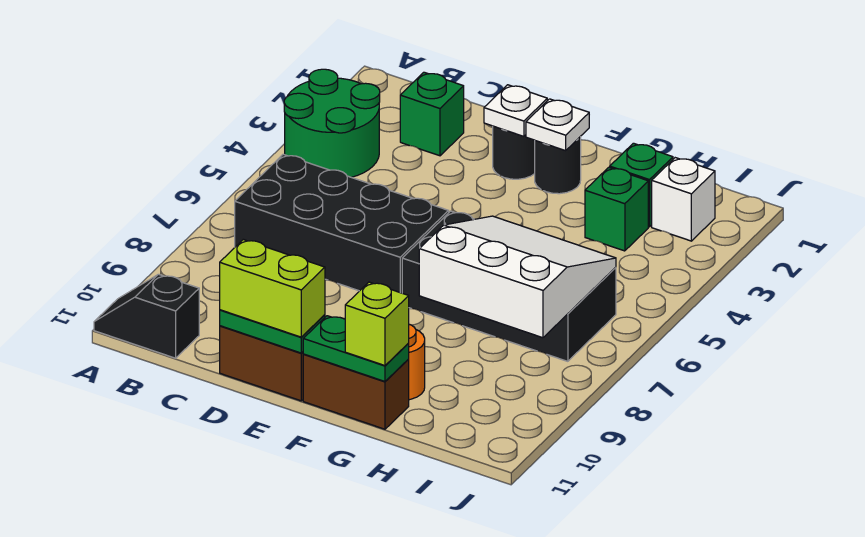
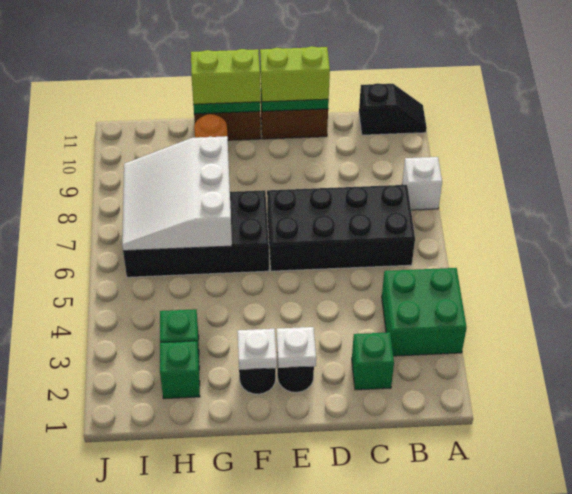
green 2x2 round brick [284,69,380,177] -> green 2x2 brick [382,268,467,356]
white 3x3 slope [419,216,616,338] -> white 3x3 slope turned to [122,136,232,251]
lime 1x1 brick [345,282,409,366] -> lime 1x2 brick [191,49,260,104]
white 1x1 brick [652,158,715,241] -> white 1x1 brick moved to [402,157,442,210]

